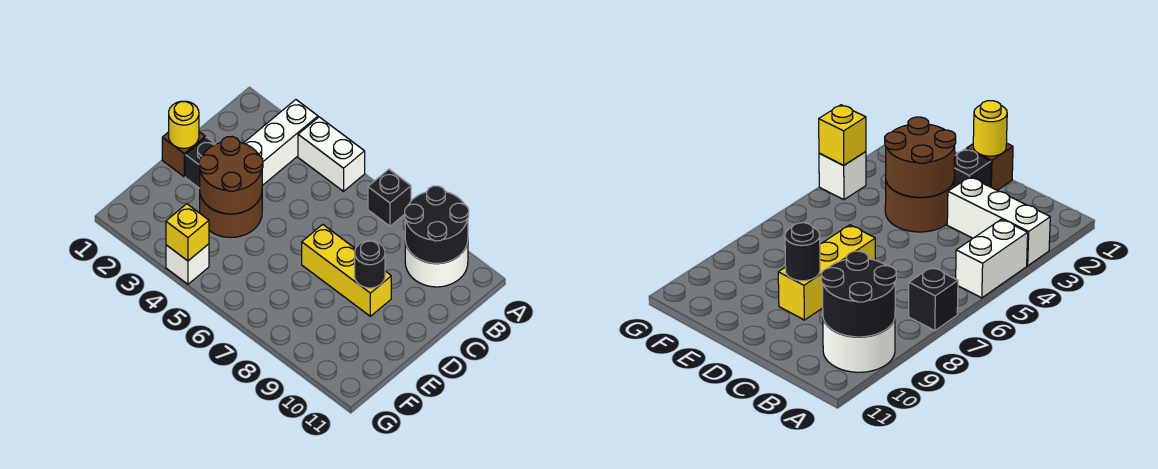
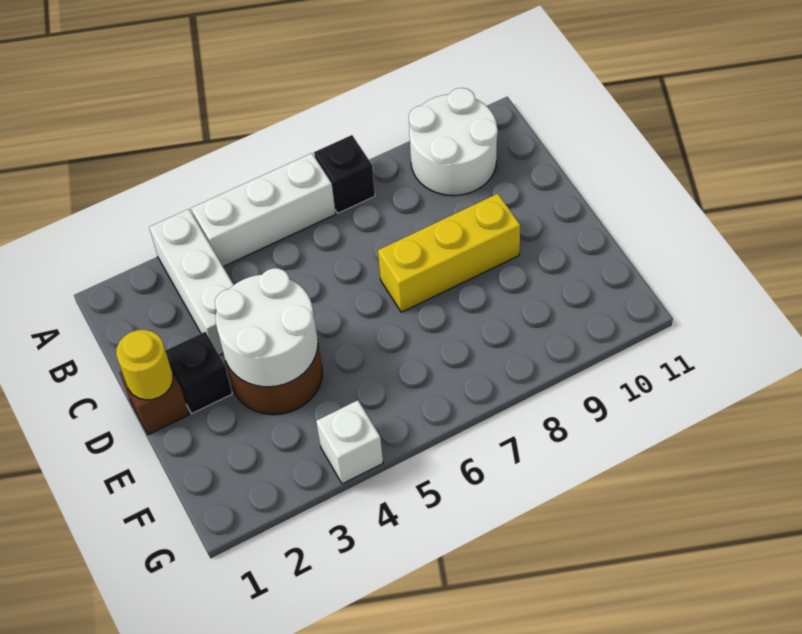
white 1x2 brick [298,117,365,191] -> white 1x3 brick [191,153,336,267]
black 2x2 round brick [405,186,469,263] -> none
brown 2x2 round brick [199,136,263,214] -> white 2x2 round brick [215,268,318,387]
black 1x1 round brick [355,241,385,288] -> none
yellow 1x1 brick [166,204,209,261] -> none

